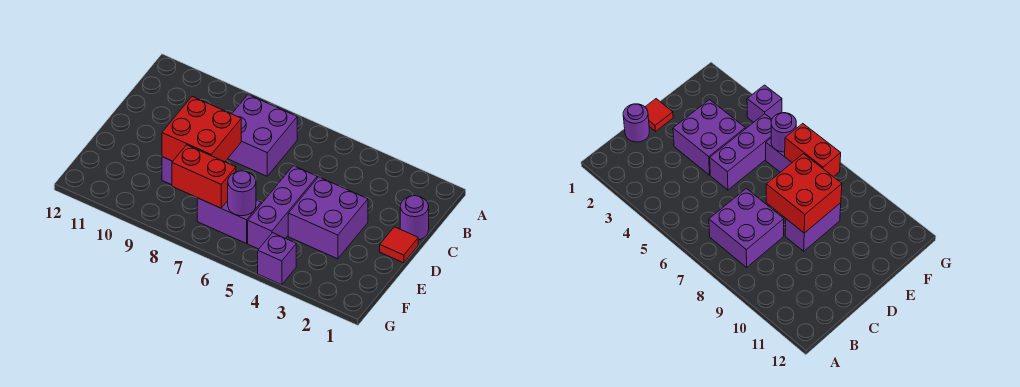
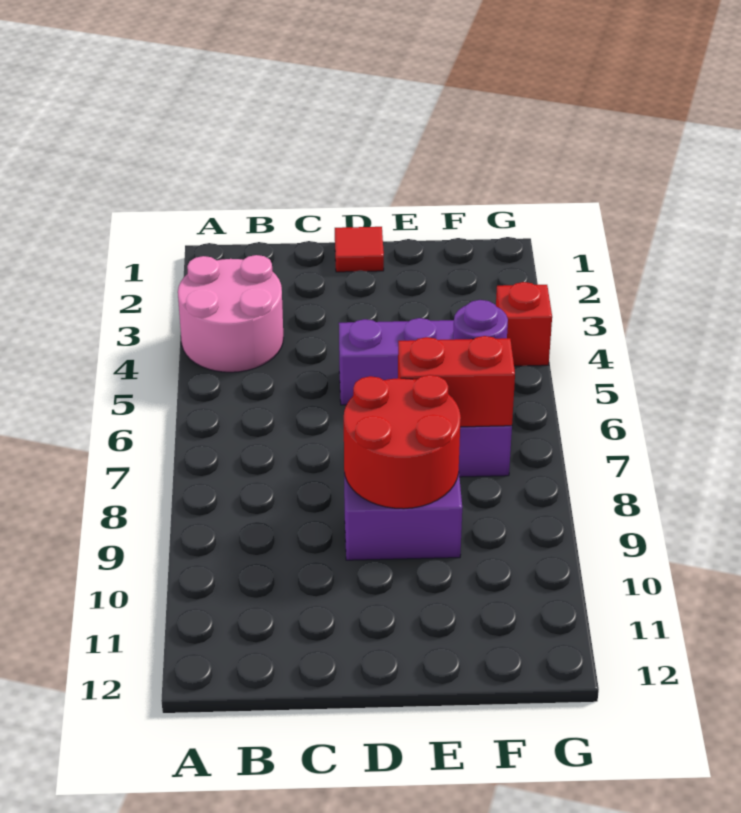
none -> pink 2x2 round brick [178,255,283,372]
purple 2x2 brick [228,95,297,176] -> none
purple 1x1 round brick [400,196,429,240] -> none
purple 2x2 brick [288,177,368,259] -> none
red 2x2 brick [162,97,241,162] -> red 2x2 round brick [344,375,461,509]
red 1x2 brick [172,145,236,208] -> red 1x2 brick turned to [398,336,515,427]
purple 1x1 brick [258,233,296,285] -> red 1x1 brick [496,282,552,366]

